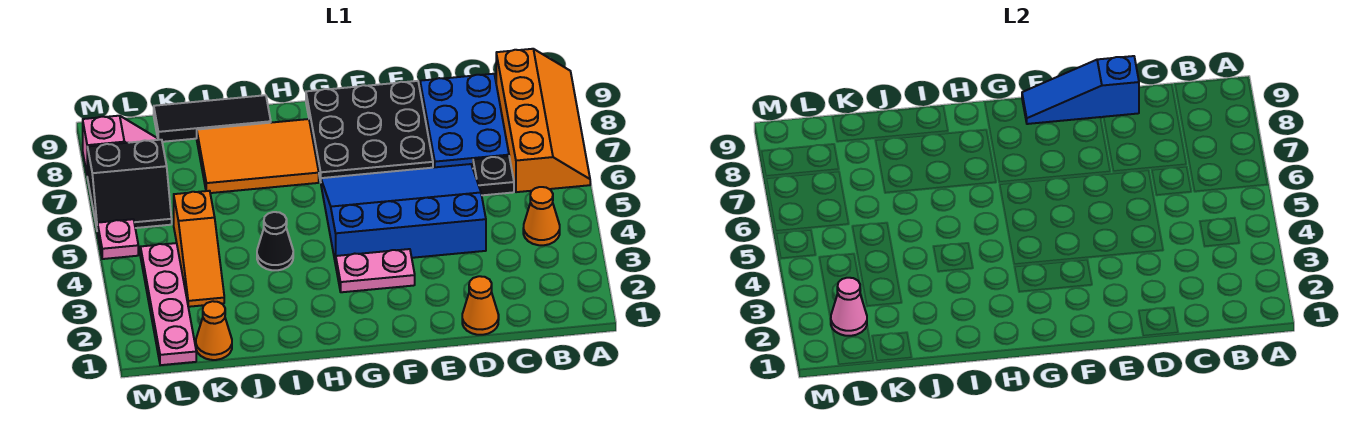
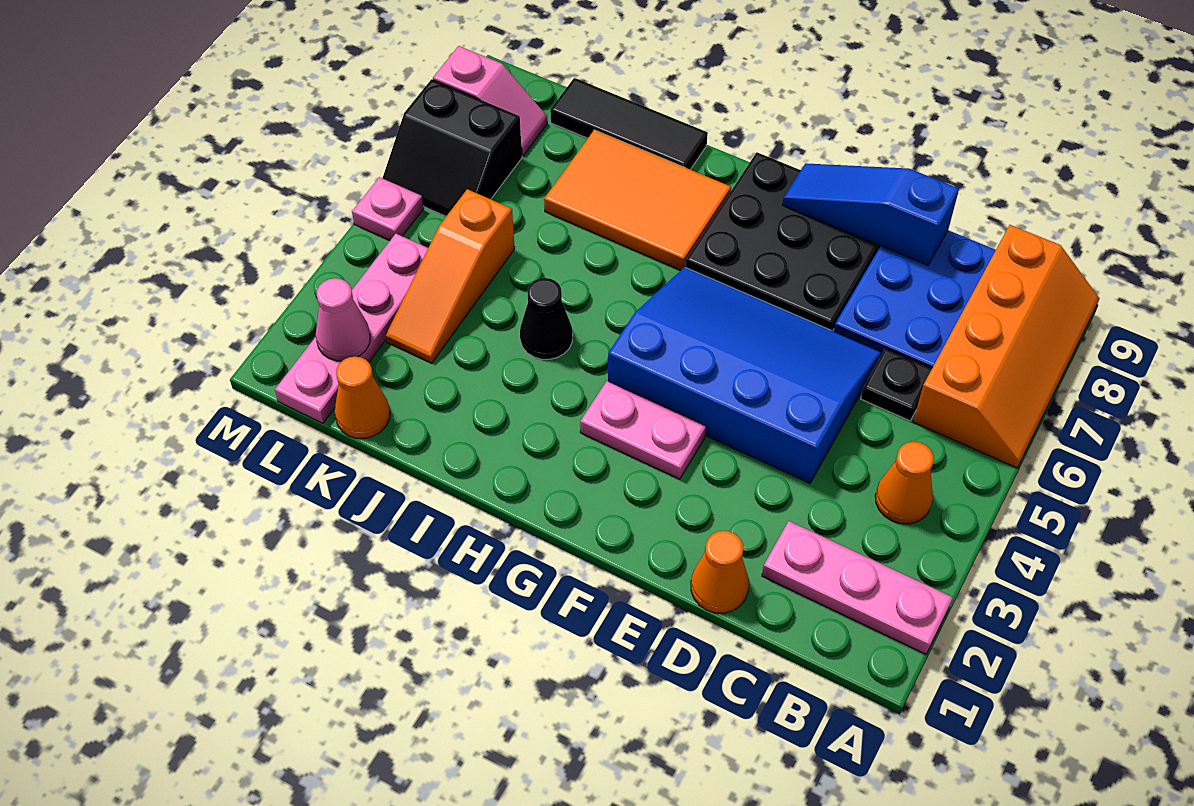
none -> pink 1x3 plate [762,521,953,654]

